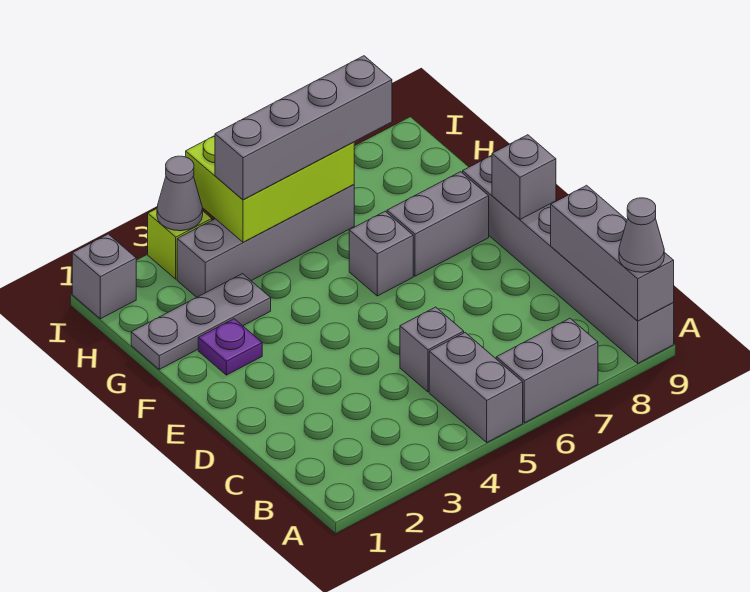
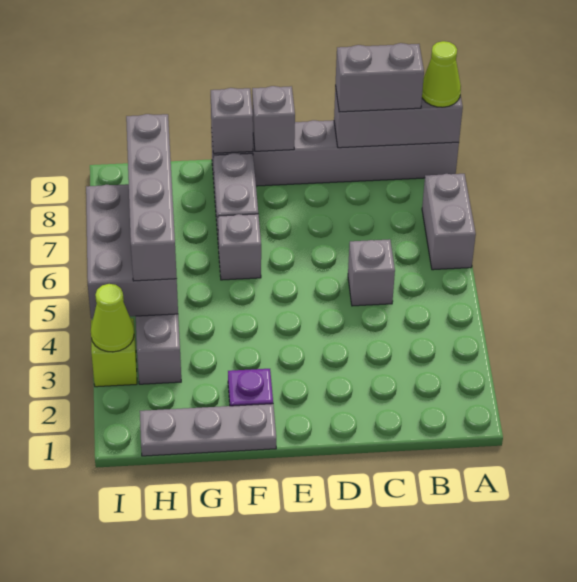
grey 1x2 brick [429,333,523,442] -> grey 1x2 brick moved to [336,43,424,112]
grey 1x1 cone [619,198,664,272] -> lime 1x1 cone [422,41,461,107]
grey 1x3 plate [131,274,271,369] -> grey 1x3 plate turned to [140,404,276,456]
lime 2x3 brick [186,136,354,242] -> grey 2x3 brick [86,184,178,318]
grey 1x1 brick [72,234,136,319] -> grey 1x1 brick moved to [211,88,253,153]
grey 1x1 cone [157,156,203,231] -> lime 1x1 cone [91,284,134,352]

